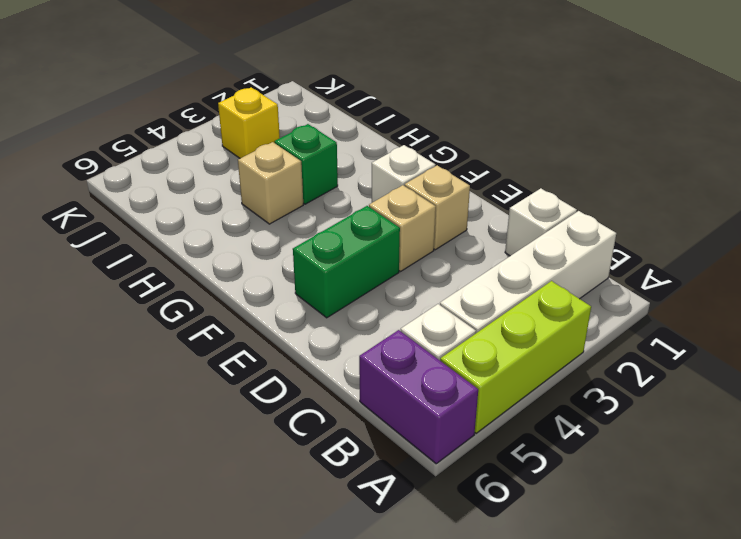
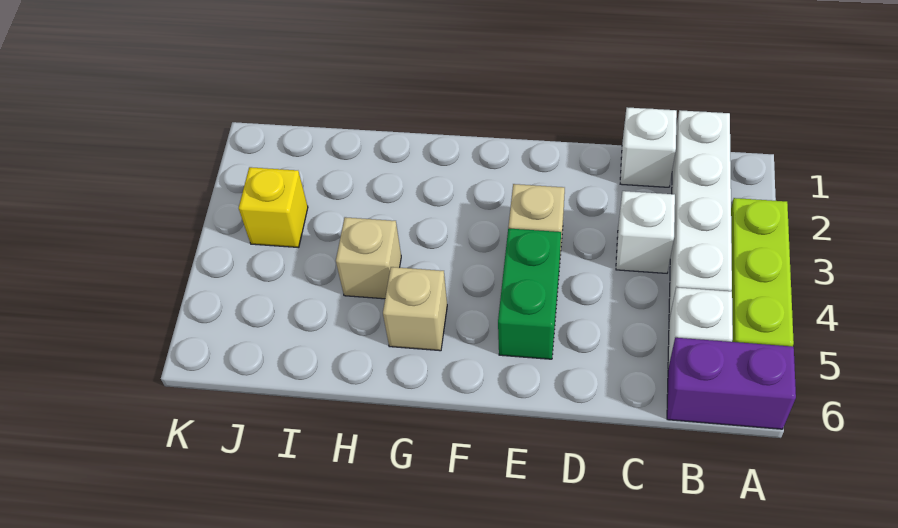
tan 1x1 brick [405,165,470,250] -> tan 1x1 brick moved to [383,267,447,351]
white 1x1 brick [372,145,436,203] -> white 1x1 brick moved to [616,191,675,273]
green 1x1 brick [274,124,338,204] -> none

